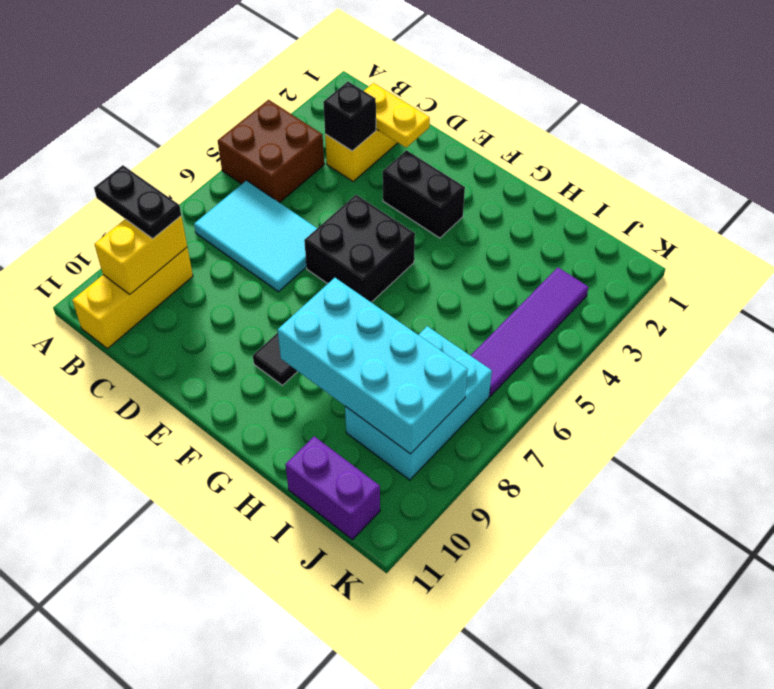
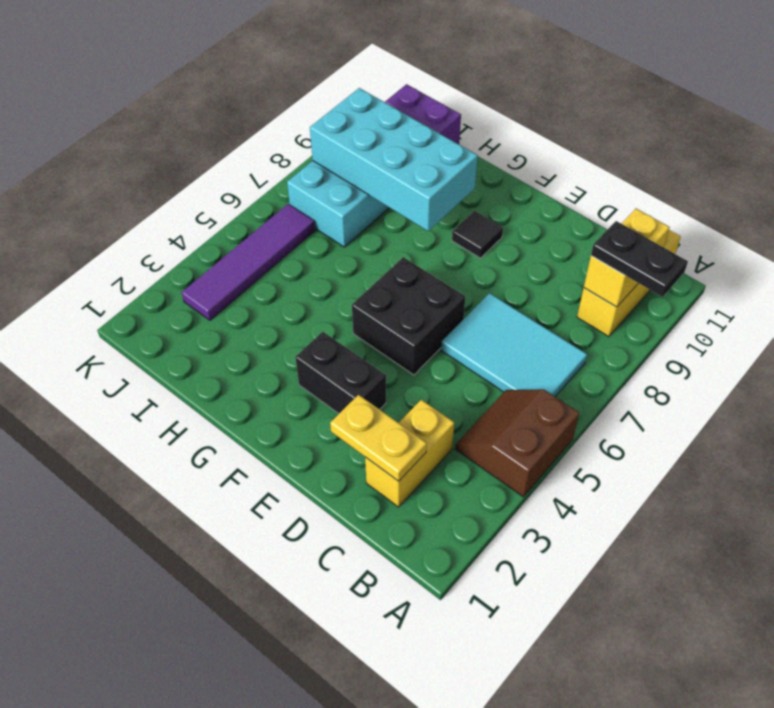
brown 2x2 brick [218,100,324,203] -> brown 2x2 slope [455,389,579,497]
black 1x1 brick [323,82,376,151] -> none

